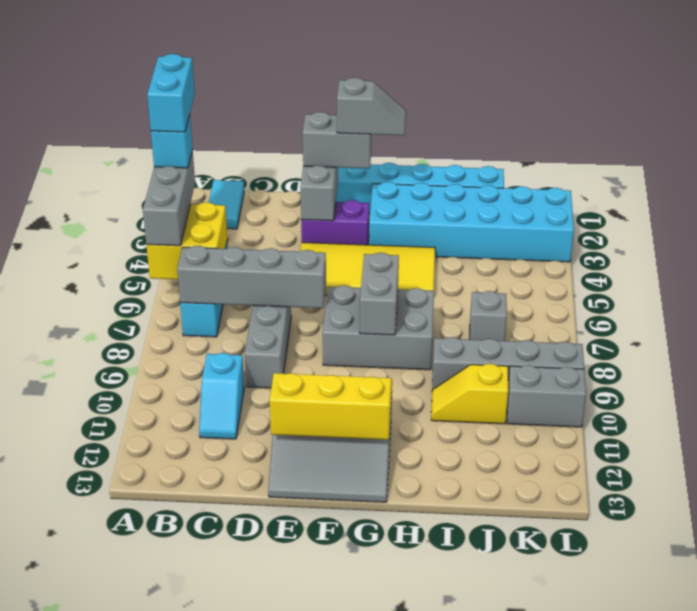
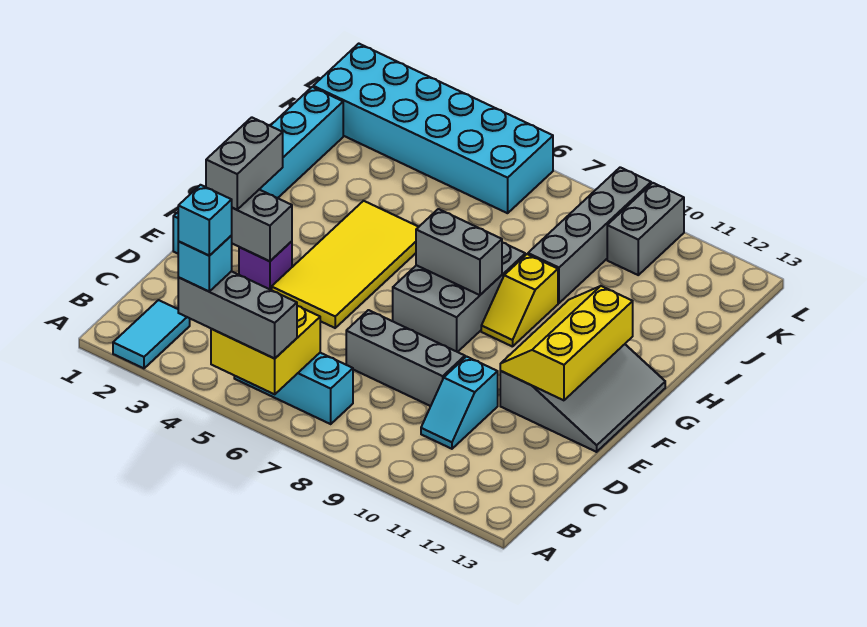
cyan 1x2 brick [147,54,195,132] -> cyan 1x1 brick [178,185,232,256]
cyan 1x2 tile [209,180,244,229] -> cyan 1x2 tile turned to [113,300,190,368]
grey 1x4 brick [177,246,326,308] -> none
cyan 1x2 slope [199,353,244,439] -> cyan 1x2 slope turned to [421,357,498,449]
purple 1x2 brick [301,200,369,245] -> purple 1x1 brick [239,241,292,290]
grey 1x2 slope [337,78,406,135] -> none
cyan 2x6 brick [369,182,574,262] -> cyan 2x6 brick turned to [313,44,553,213]
yellow 1x2 slope [431,364,508,424] -> yellow 1x2 slope moved to [481,254,558,347]
grey 1x1 brick [470,291,507,341] -> none

